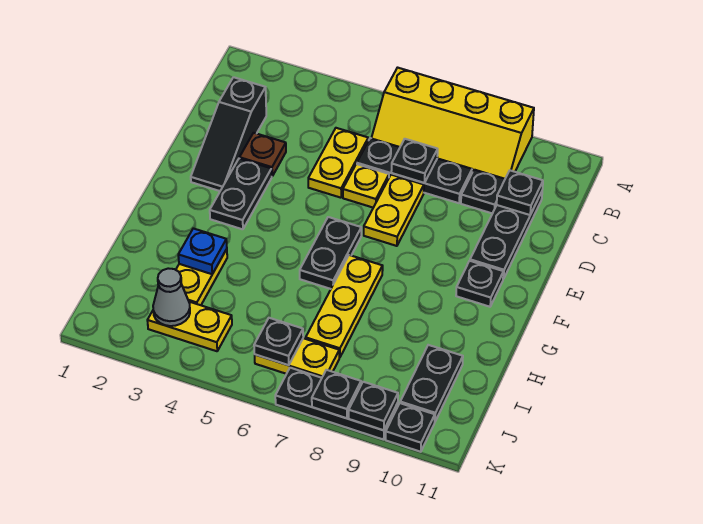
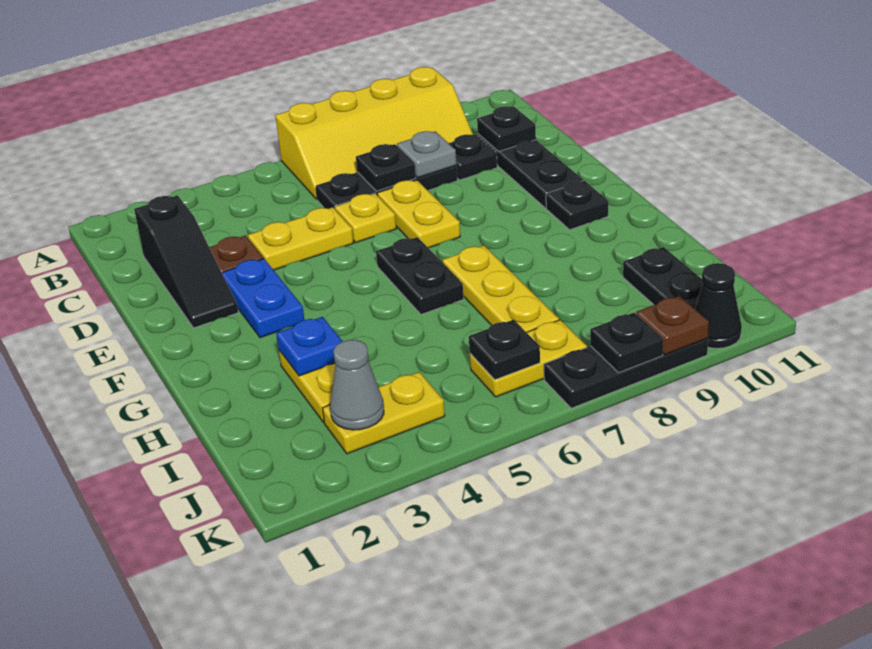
yellow 1x2 plate [308,128,368,198] -> yellow 1x2 plate turned to [248,207,353,270]
none -> grey 1x1 plate [397,131,457,178]
black 1x2 plate [210,159,272,229] -> blue 1x2 plate [222,258,304,338]
black 1x1 plate [349,382,398,430] -> brown 1x1 plate [636,296,709,355]
black 1x1 plate [386,403,435,452] -> black 1x1 cone [695,263,742,348]

